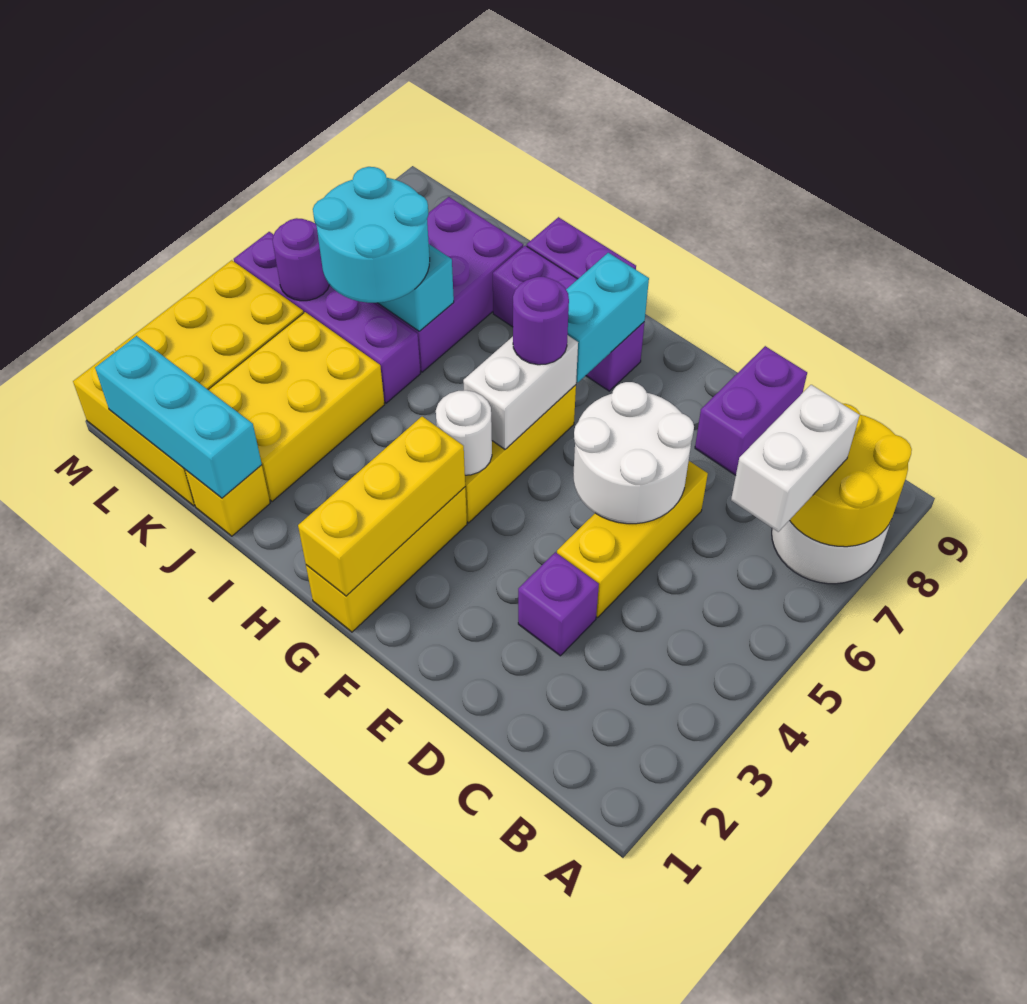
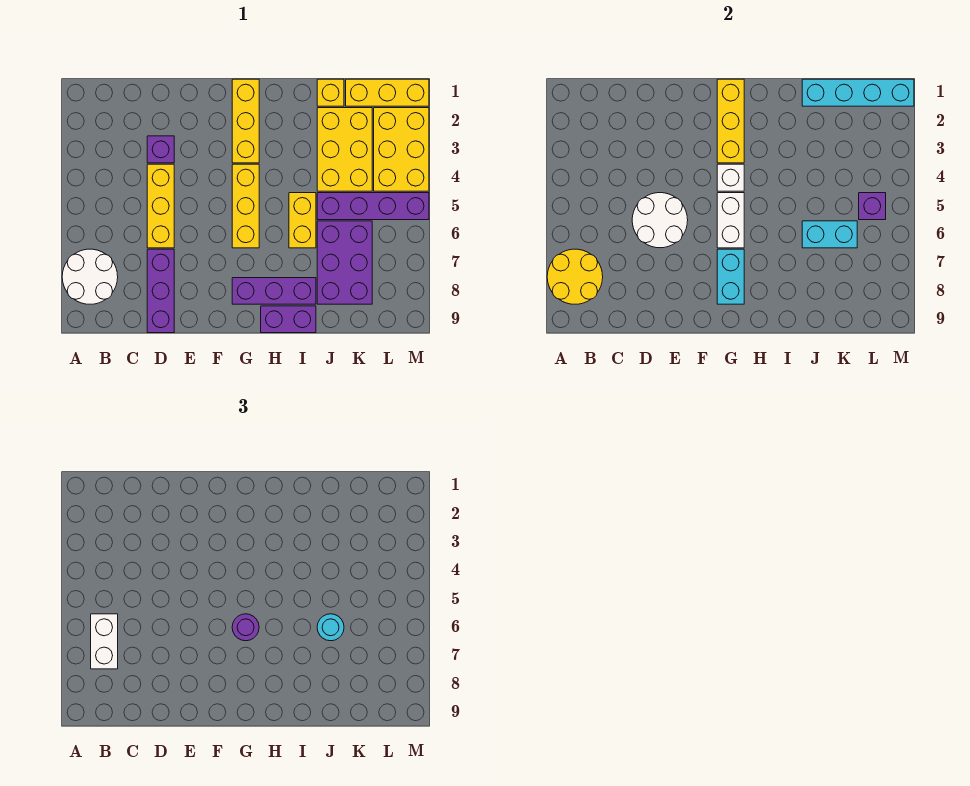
purple 1x2 brick [695,346,807,475] -> purple 1x3 brick [147,249,174,333]
white 1x1 round brick [436,390,492,475] -> white 1x1 brick [717,164,744,191]
none -> yellow 1x2 brick [289,193,316,248]
cyan 1x3 brick [95,336,262,498] -> cyan 1x4 brick [802,79,914,106]
cyan 2x2 round brick [313,167,430,303] -> cyan 1x1 round brick [317,614,344,641]
purple 1x1 round brick [273,218,330,301] -> purple 1x1 brick [859,193,886,220]

